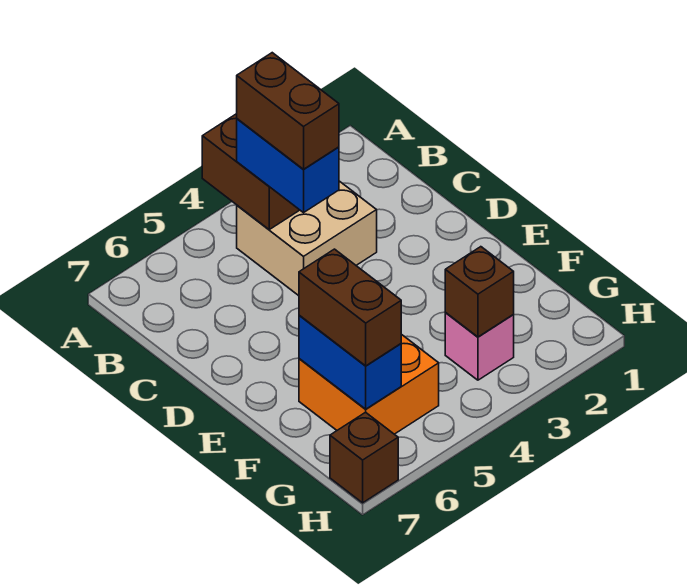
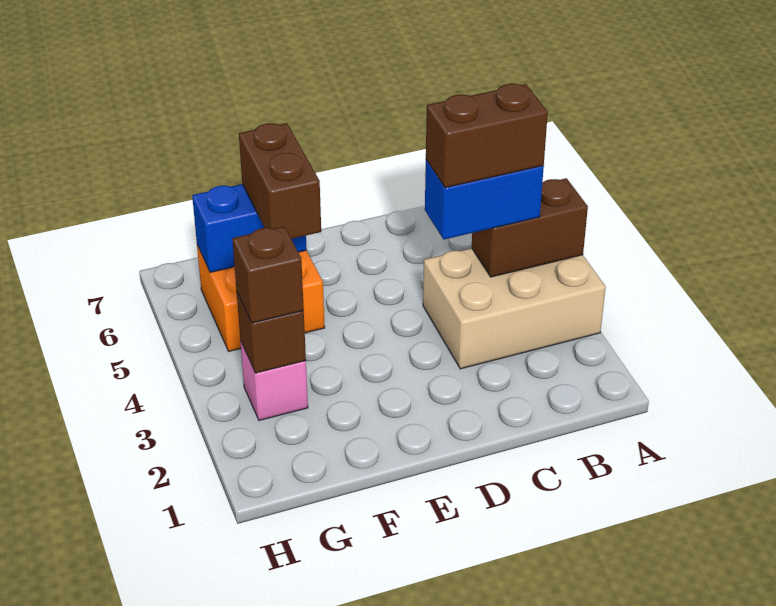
tan 2x2 brick [237,181,377,296] -> tan 2x3 brick [423,248,606,369]
brown 1x2 brick [299,249,401,366] -> brown 1x2 brick turned to [239,123,321,239]
brown 1x1 brick [330,412,398,503] -> brown 1x1 brick moved to [232,226,304,323]

